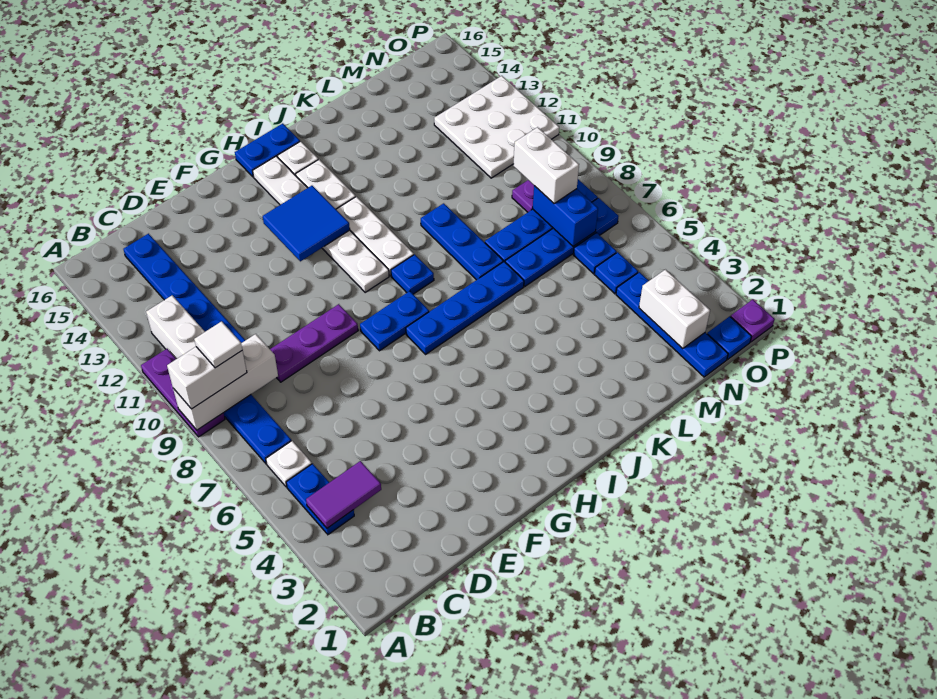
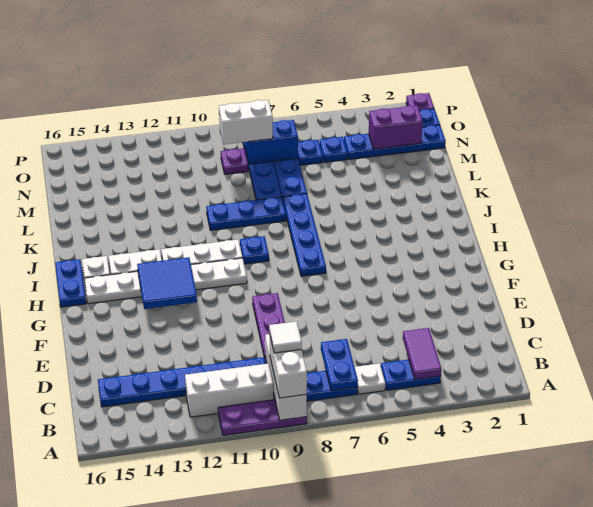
blue 1x2 plate [360,291,429,351] -> blue 1x2 plate moved to [321,339,358,391]
white 1x2 brick [639,270,710,349] -> purple 1x2 brick [369,106,423,149]
white 3x3 plate [434,76,559,178] -> none

